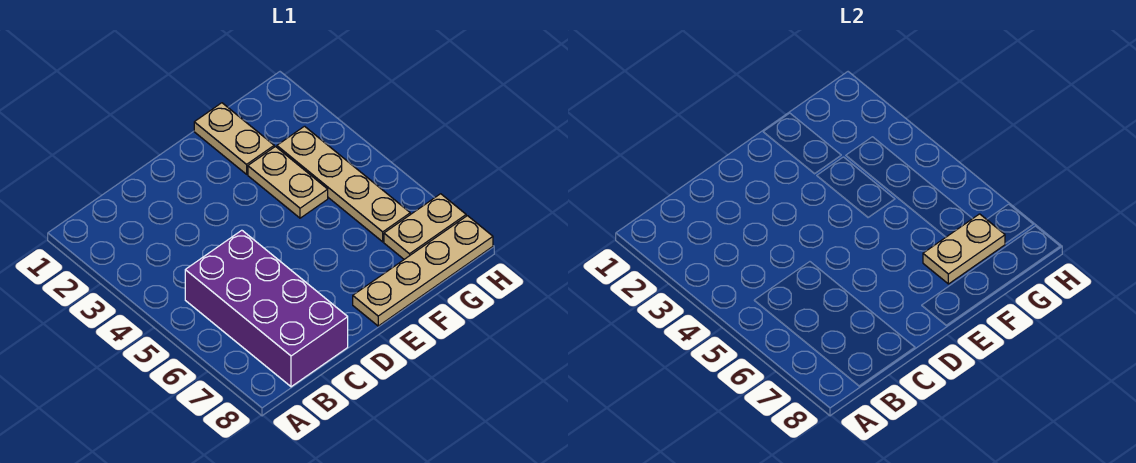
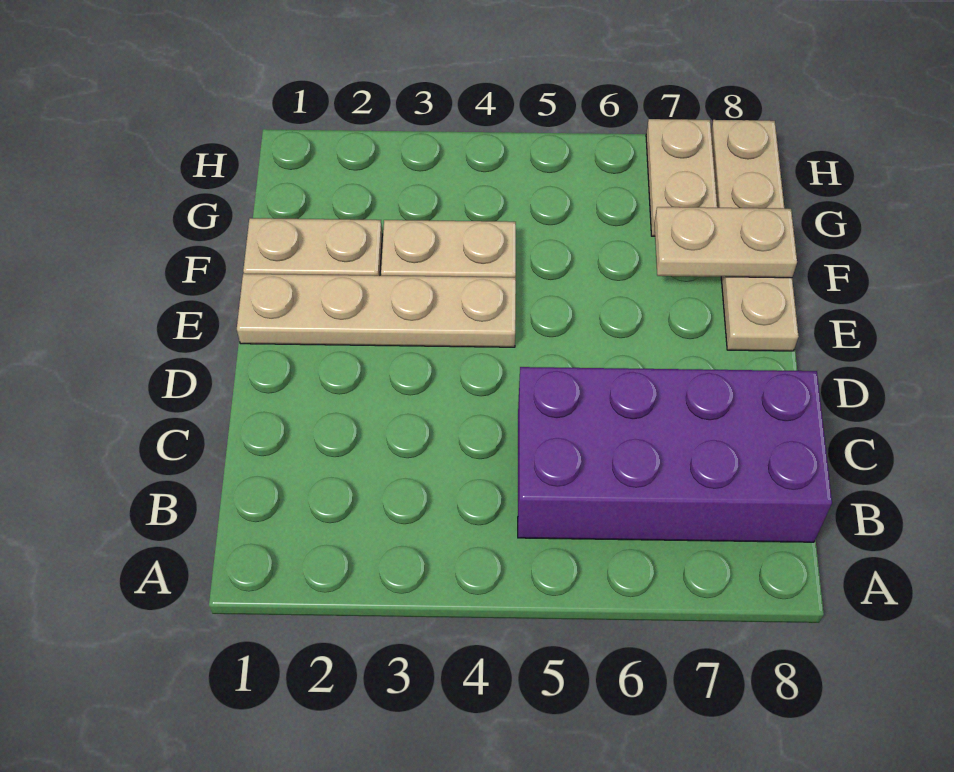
tan 1x2 plate [923,214,1005,284] -> tan 1x2 plate turned to [654,207,797,278]
tan 1x4 plate [277,126,410,242] -> tan 1x4 plate moved to [237,274,516,347]

